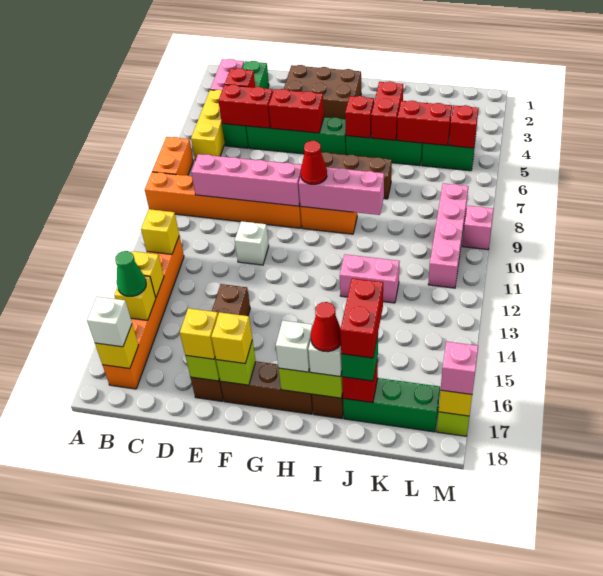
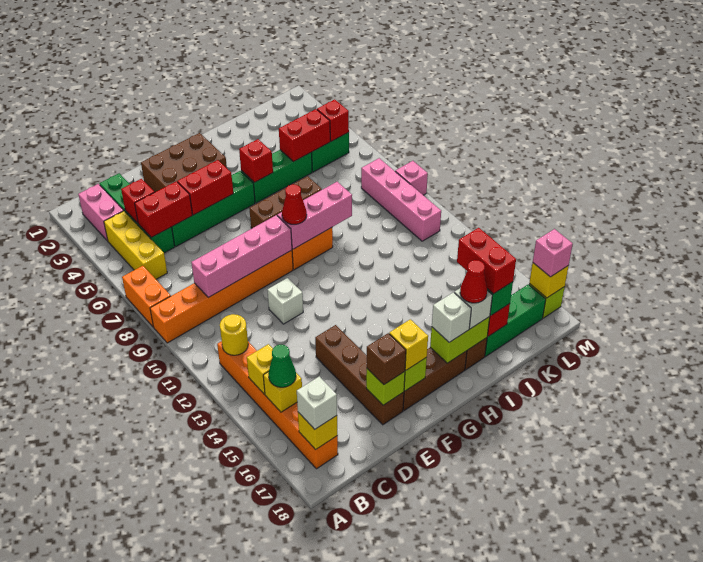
yellow 1x1 brick [141,209,179,254] -> yellow 1x1 round brick [220,314,248,355]
yellow 1x1 brick [180,308,218,359] -> brown 1x1 brick [367,333,406,385]
red 1x2 brick [371,81,403,140] -> none
pink 1x2 brick [340,254,400,303] -> none

